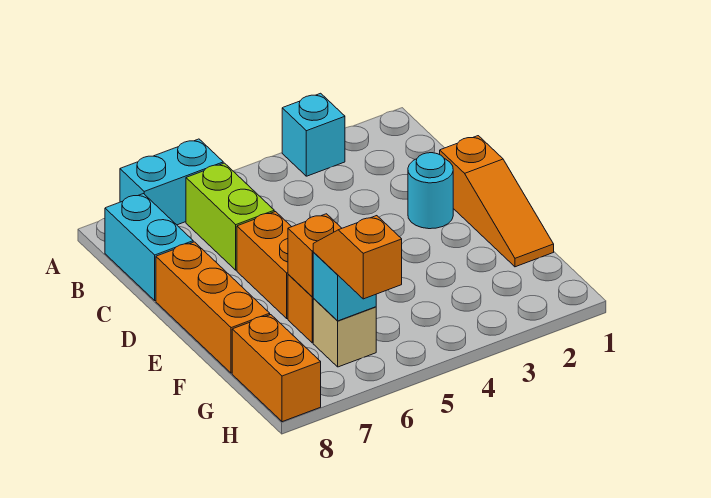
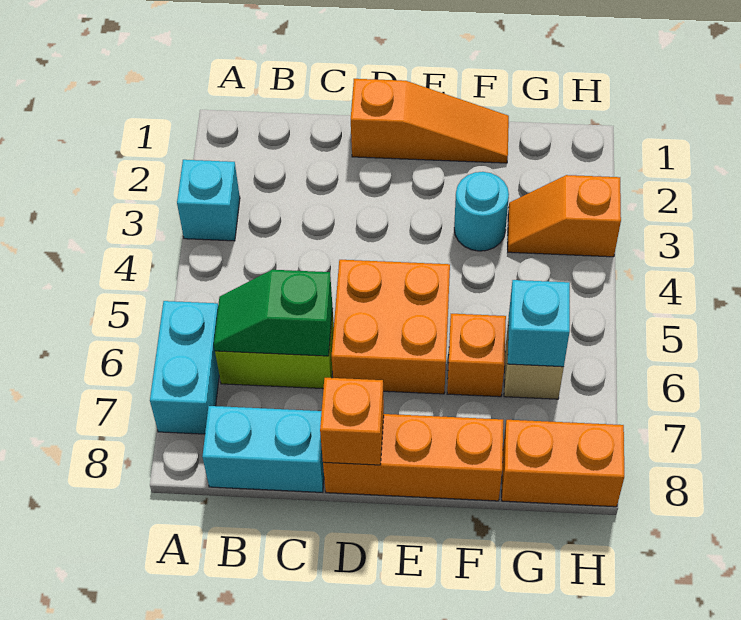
none -> green 1x2 slope [214,270,333,356]
cyan 1x1 round brick [408,153,453,229] -> cyan 1x1 round brick moved to [454,172,509,251]
orange 1x2 brick [237,212,291,319] -> orange 2x2 brick [332,260,450,394]
orange 1x1 brick [288,214,342,297] -> orange 1x1 brick moved to [320,378,384,465]
orange 1x2 slope [313,216,402,299] -> orange 1x2 slope moved to [508,175,621,257]

